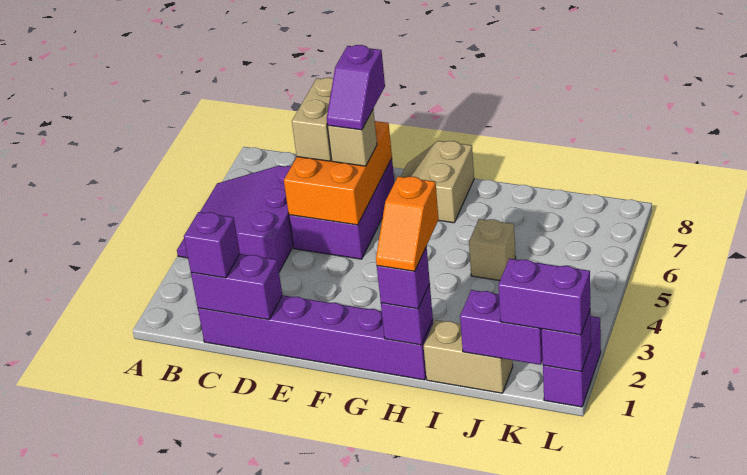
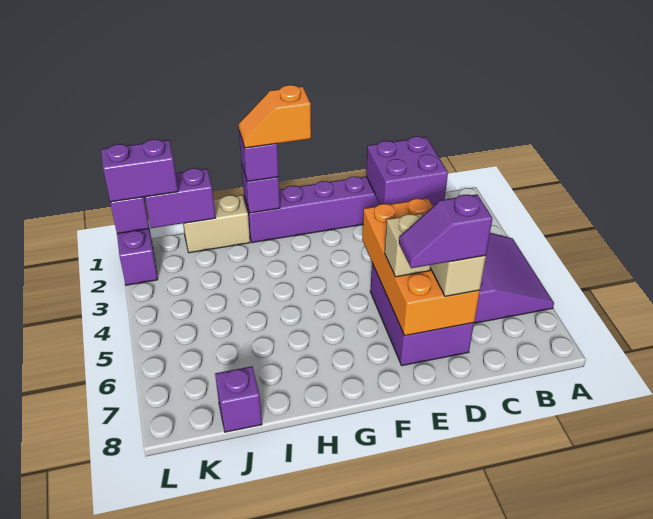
purple 1x2 brick [191,254,282,320] -> purple 2x2 brick [366,136,448,205]
purple 1x1 brick [184,212,240,278] -> purple 1x1 brick moved to [215,366,262,432]
orange 2x3 brick [284,121,392,225] -> orange 2x4 brick [362,198,480,336]
purple 1x2 slope [327,45,385,130] -> purple 1x2 slope turned to [399,194,493,268]
tan 2x2 slope [401,141,474,223] -> none
orange 1x2 slope [376,176,439,271] -> orange 1x2 slope turned to [239,85,311,148]
tan 1x1 brick [469,219,516,280] -> none

